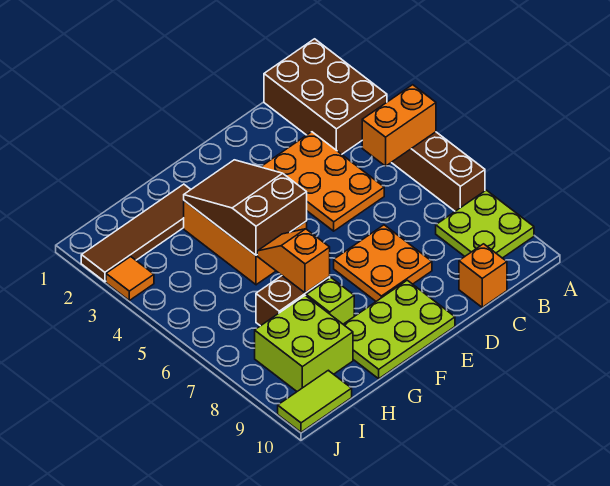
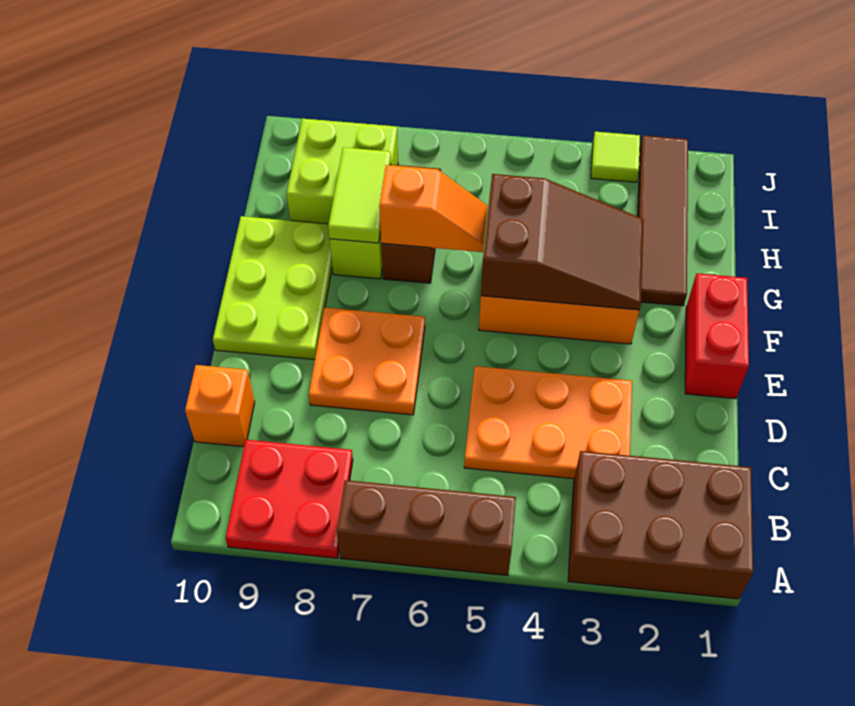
orange 1x2 brick [362,85,436,166] -> none
lime 2x2 plate [436,190,534,258] -> red 2x2 plate [226,440,353,558]
none -> red 1x2 brick [685,273,749,399]
lime 1x2 tile [278,370,352,432] -> lime 1x2 tile moved to [328,148,391,243]
orange 1x1 tile [106,257,154,300] -> lime 1x1 tile [591,132,640,182]

